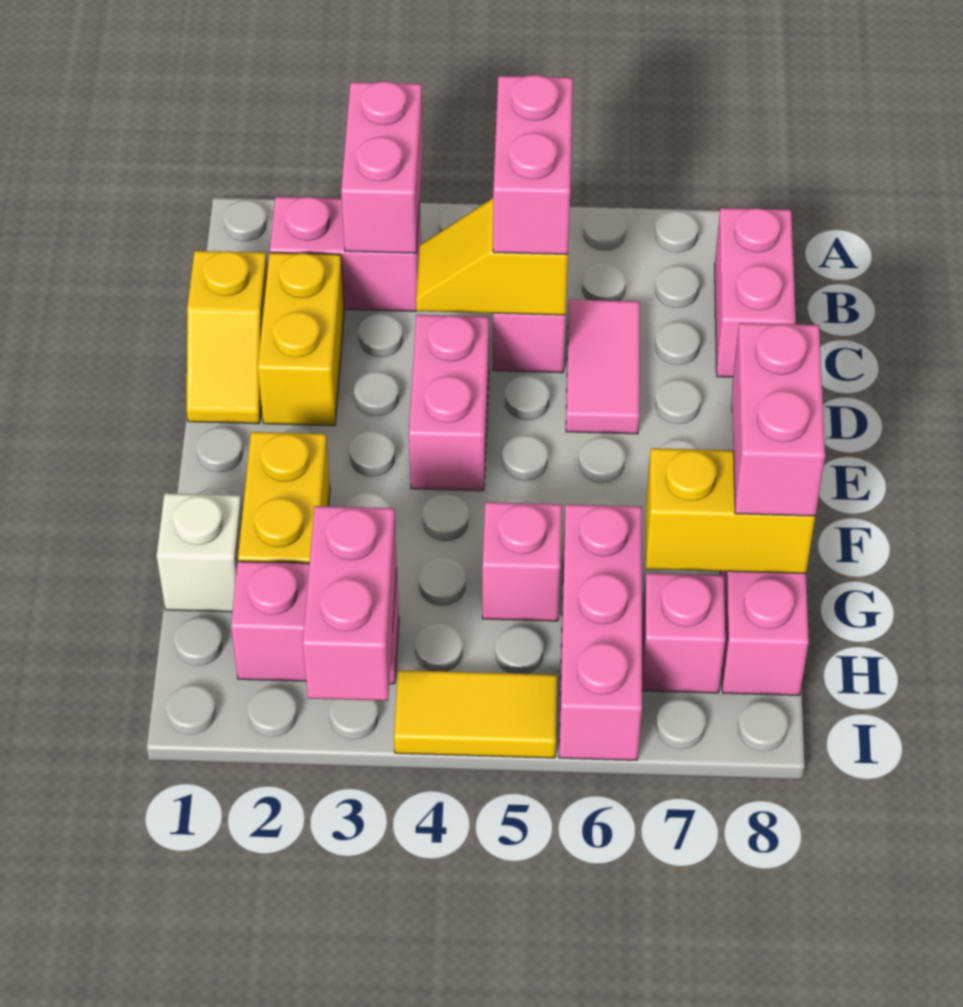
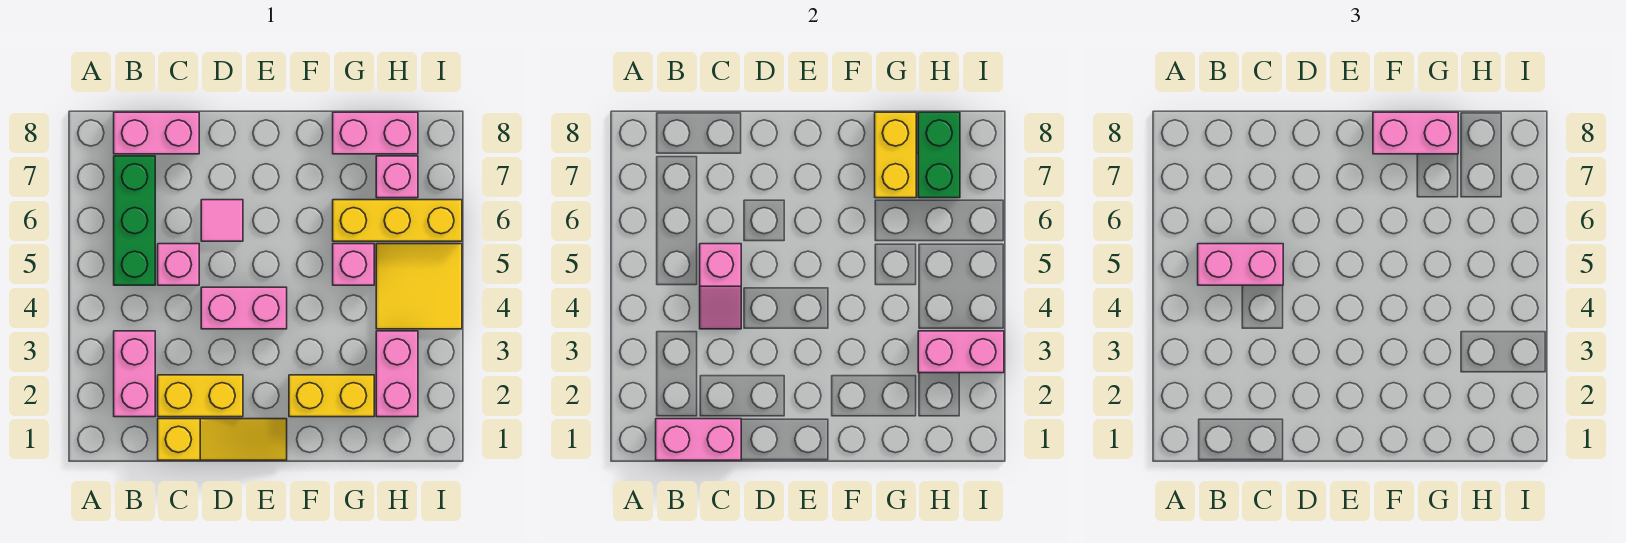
pink 1x2 brick [341,81,423,253] -> pink 1x2 brick moved to [656,419,741,460]
none -> green 1x3 brick [114,156,155,285]
yellow 1x2 slope [187,251,268,424] -> yellow 1x3 slope [158,419,287,460]
yellow 1x2 slope [416,198,568,315] -> pink 1x2 slope [700,244,741,329]
pink 1x2 tile [566,300,640,434] -> pink 1x1 tile [201,200,243,241]
white 1x1 brick [157,493,243,612] -> none
pink 1x3 brick [559,504,642,760] -> yellow 1x3 brick [333,200,462,241]
none -> green 1x2 brick [918,112,960,198]
yellow 1x2 tile [394,670,557,758] -> yellow 2x2 tile [376,244,462,329]

